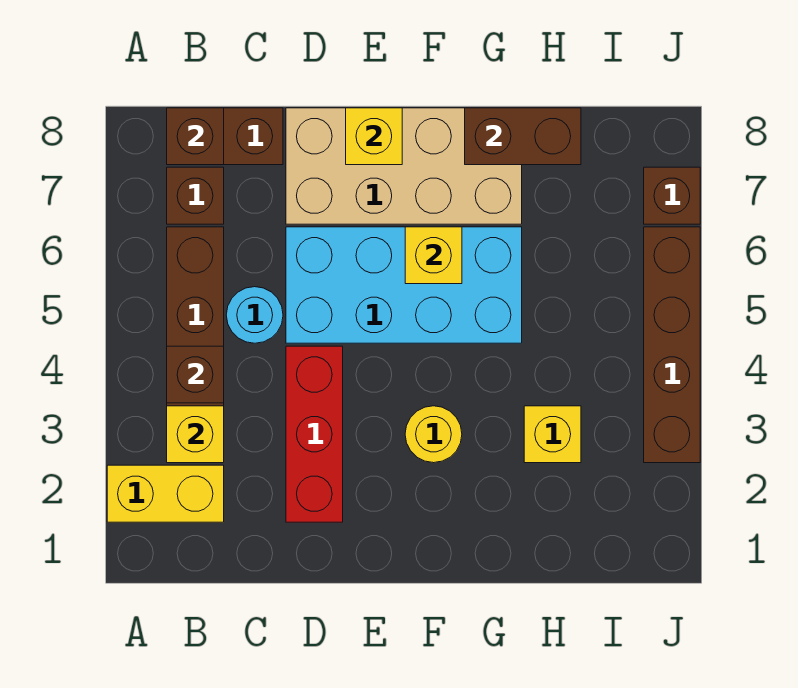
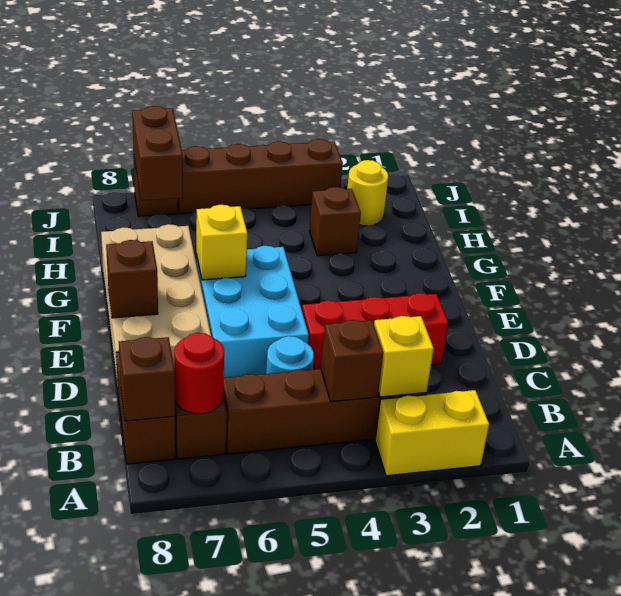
yellow 1x2 brick [107,465,224,522] -> yellow 1x2 brick turned to [375,390,489,476]
none -> red 1x1 round brick [174,333,224,414]
cyan 2x4 brick [286,227,522,343] -> cyan 2x3 brick [196,246,309,378]
yellow 1x1 brick [346,108,402,165] -> brown 1x1 brick [106,240,158,318]
yellow 1x1 round brick [405,406,462,463] -> yellow 1x1 round brick moved to [347,160,388,226]
brown 1x2 brick [465,108,581,165] -> brown 1x2 brick moved to [132,106,183,200]
yellow 1x1 brick [524,406,581,463] -> brown 1x1 brick [310,187,361,256]

